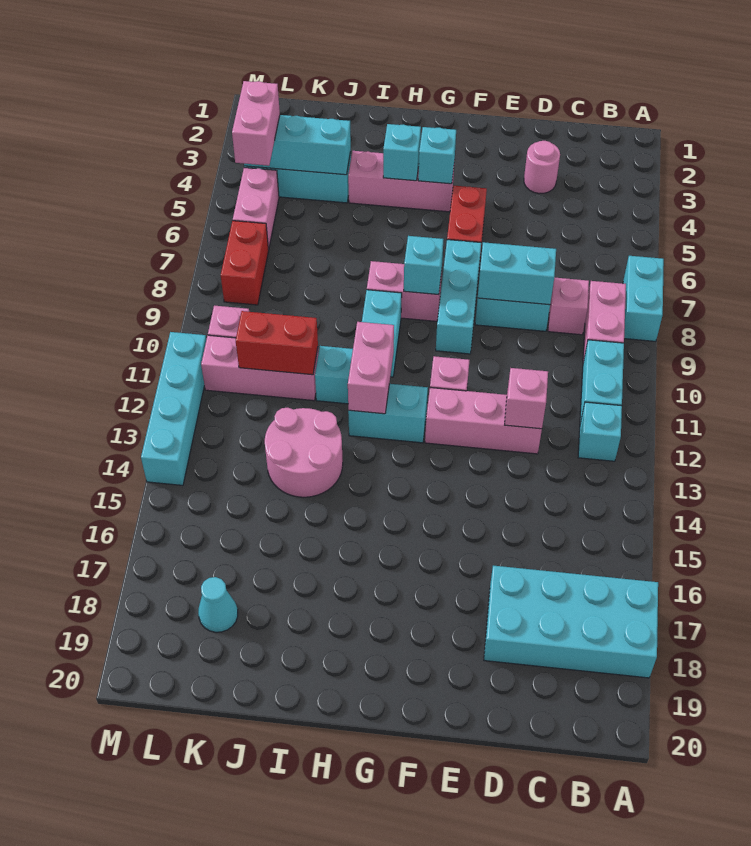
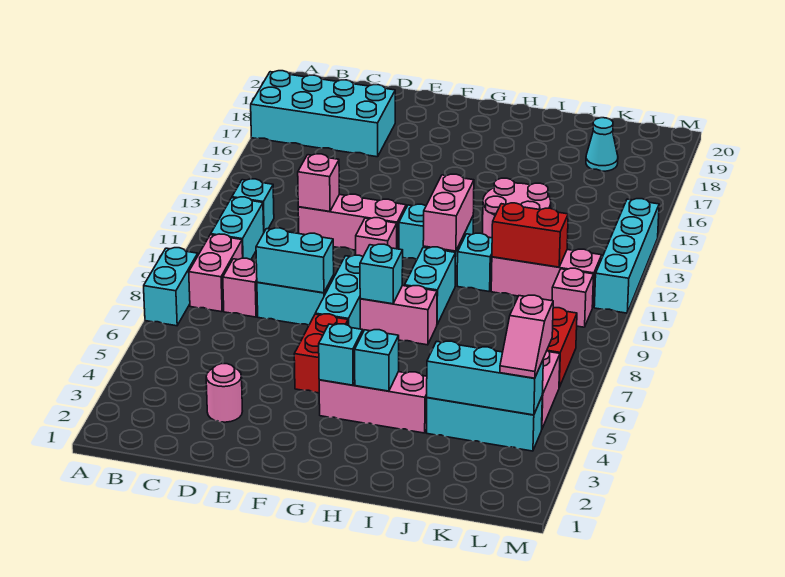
pink 1x2 brick [232,81,280,166] -> pink 1x2 slope [500,295,553,378]

